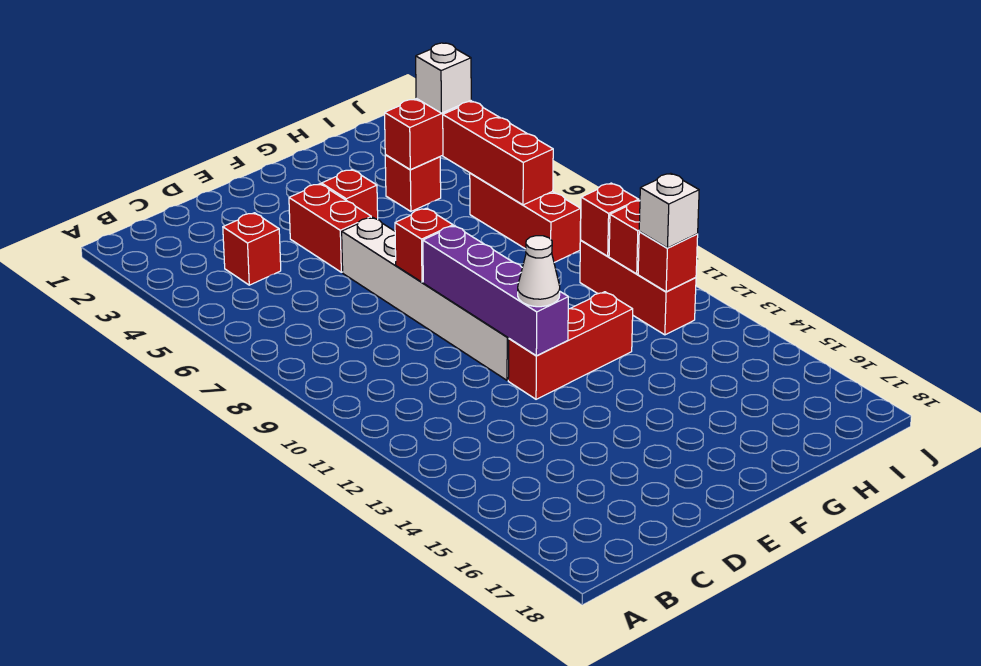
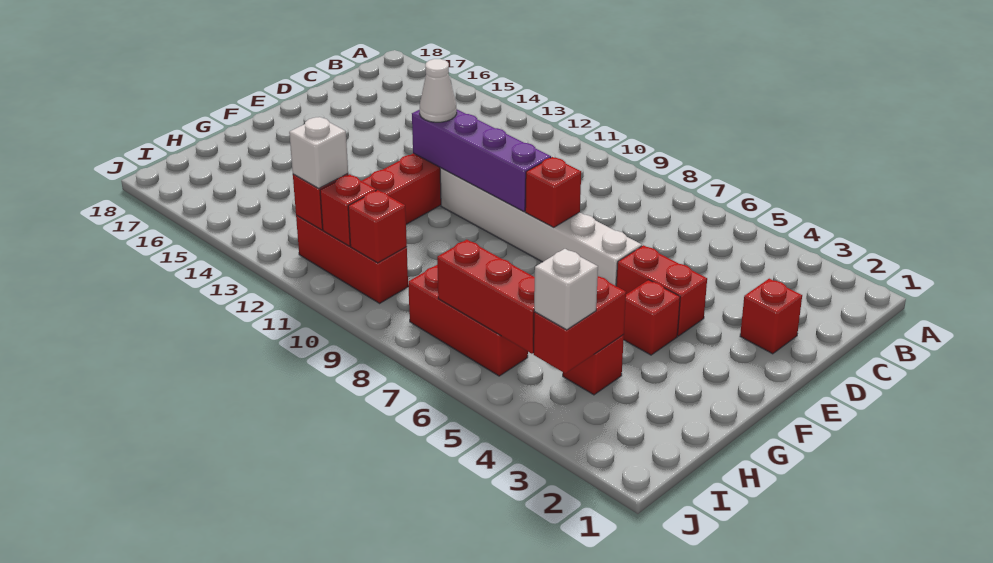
red 1x1 brick [223,213,281,285] -> red 1x1 brick moved to [740,279,802,354]

